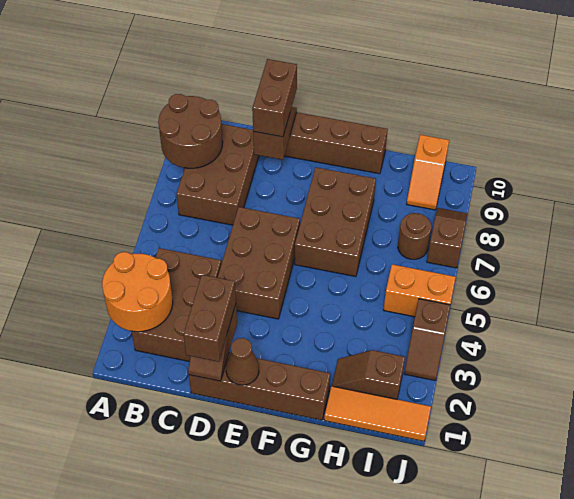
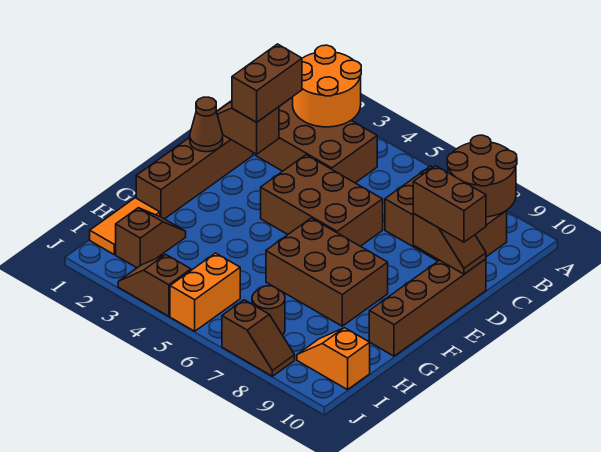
brown 1x2 brick [184,275,236,362] -> brown 1x2 brick turned to [232,44,302,122]
orange 1x3 tile [324,386,431,441] -> orange 1x2 tile [90,198,160,255]

